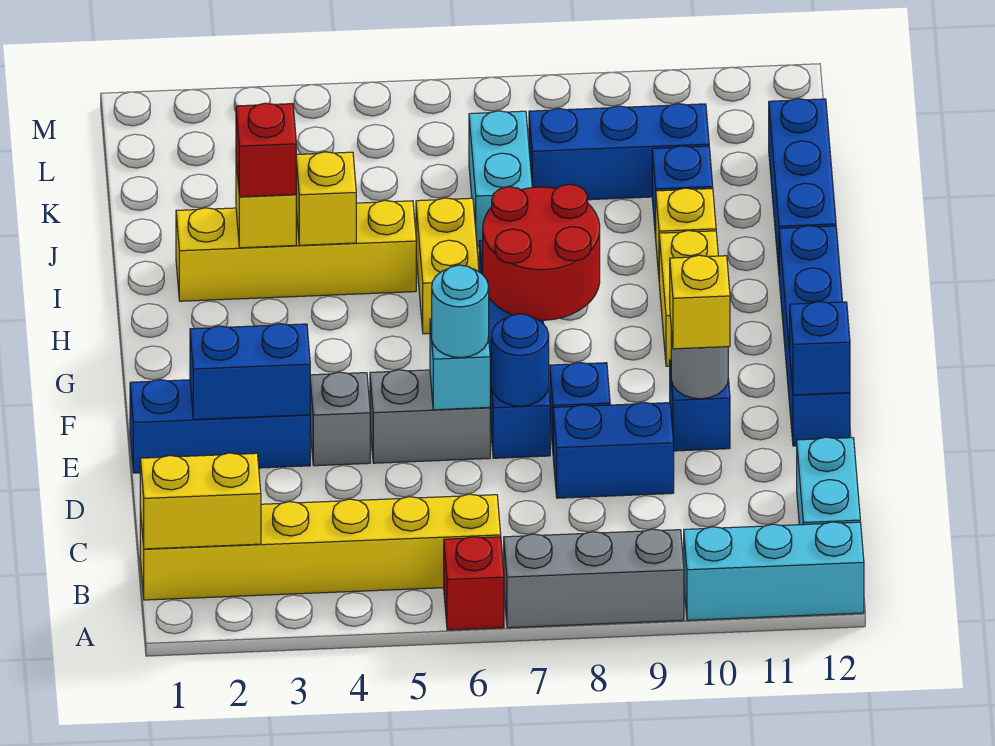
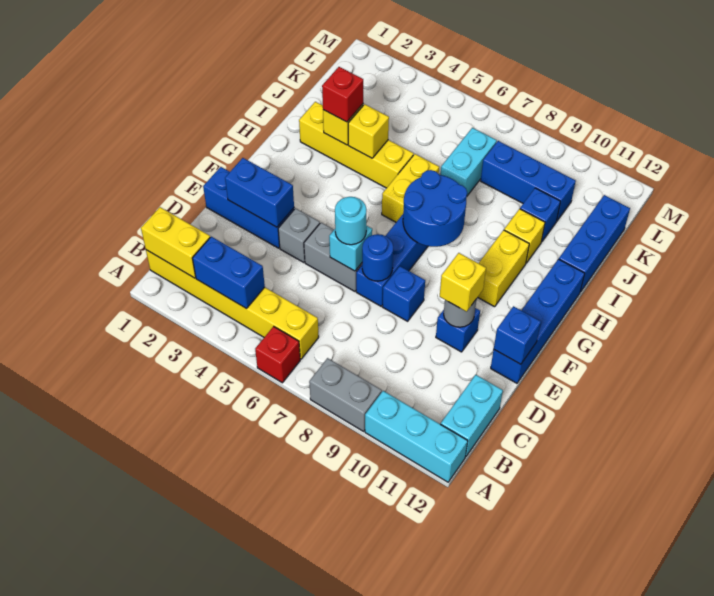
grey 1x3 brick [504,529,684,628] -> grey 1x2 brick [309,358,382,431]
blue 1x2 brick [553,402,674,498] -> blue 1x2 brick moved to [192,237,265,309]
red 2x2 round brick [483,184,600,320] -> blue 2x2 round brick [403,170,467,247]

